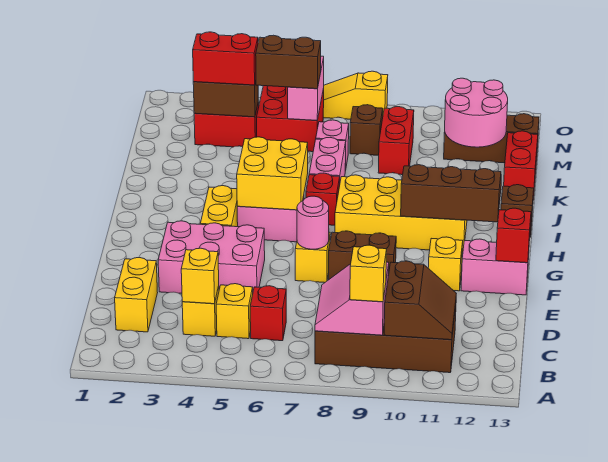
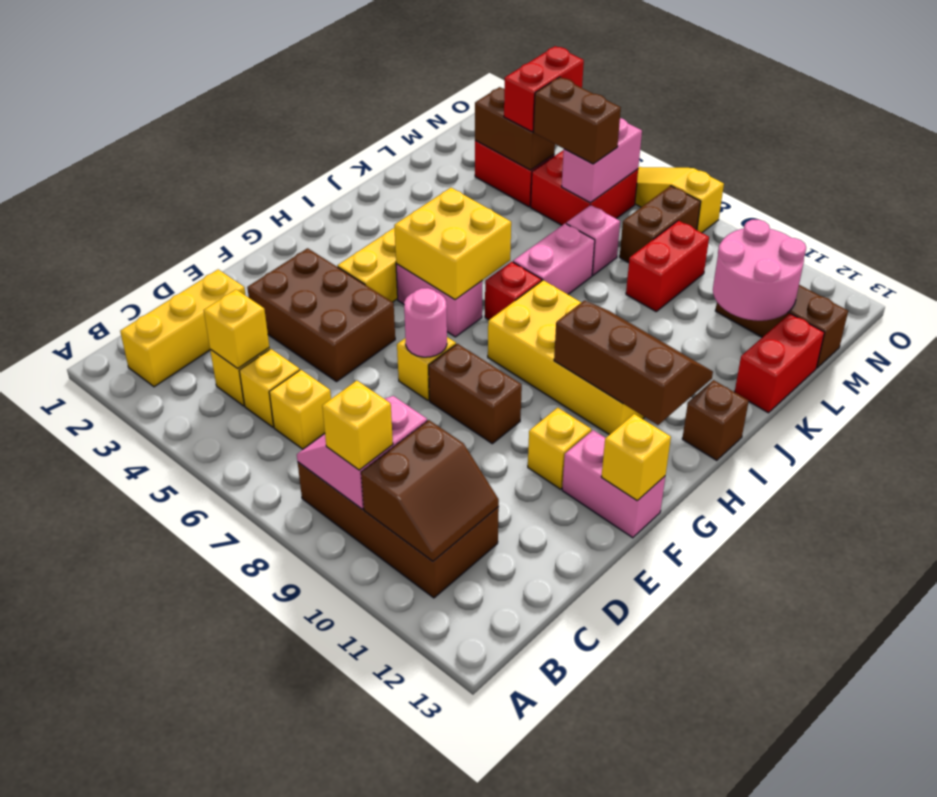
yellow 1x2 brick [115,258,158,332] -> yellow 1x3 brick [120,270,245,387]
red 1x1 brick [250,286,286,341] -> yellow 1x1 brick [269,370,331,449]
pink 2x3 brick [158,221,265,293] -> brown 2x3 brick [247,248,395,382]
red 1x1 brick [496,208,531,263] -> yellow 1x1 brick [601,414,671,501]
red 1x2 brick [193,32,258,85] -> red 1x2 brick turned to [504,46,584,132]
brown 1x1 brick [350,105,383,155] -> brown 1x2 brick [620,186,701,263]

